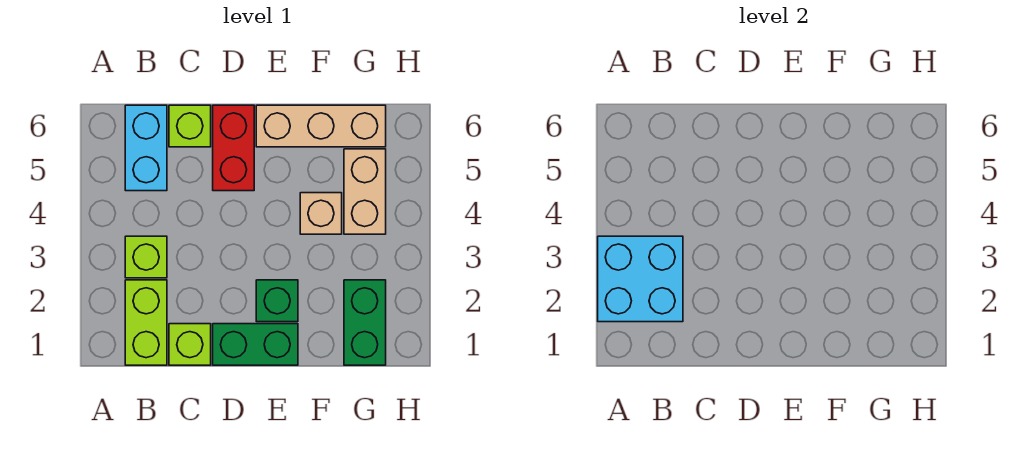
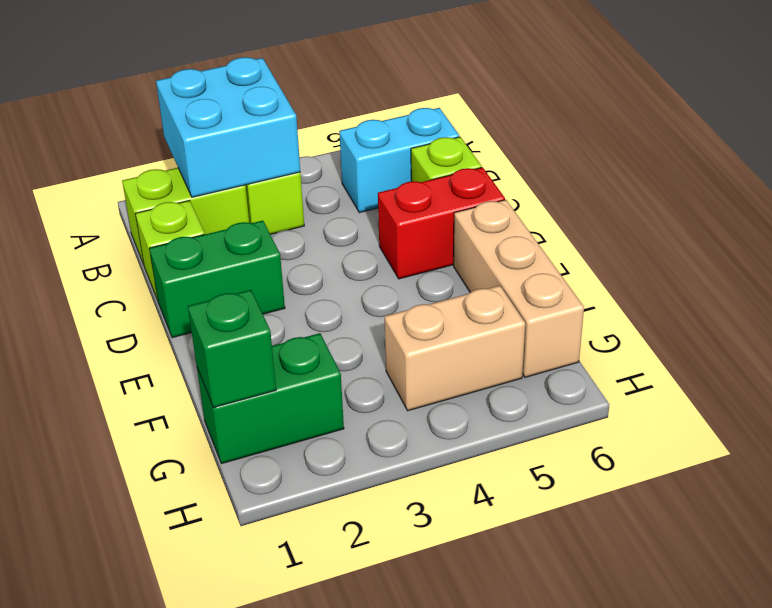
green 1x2 brick [213,324,298,365] -> green 1x2 brick turned to [149,221,285,338]
green 1x1 brick [256,280,298,322] -> green 1x1 brick moved to [188,290,276,408]
tan 1x1 brick [300,193,342,234] -> none

